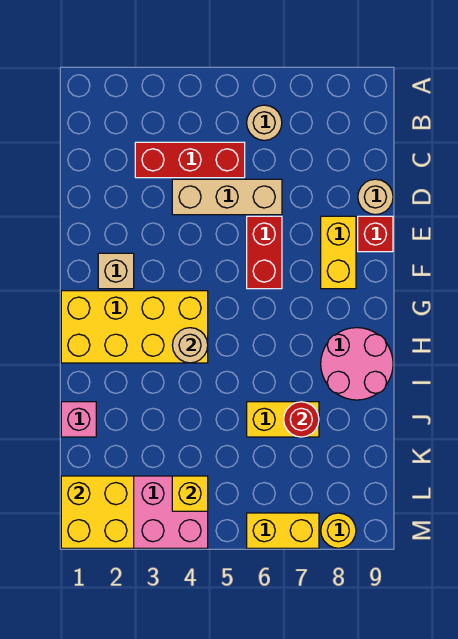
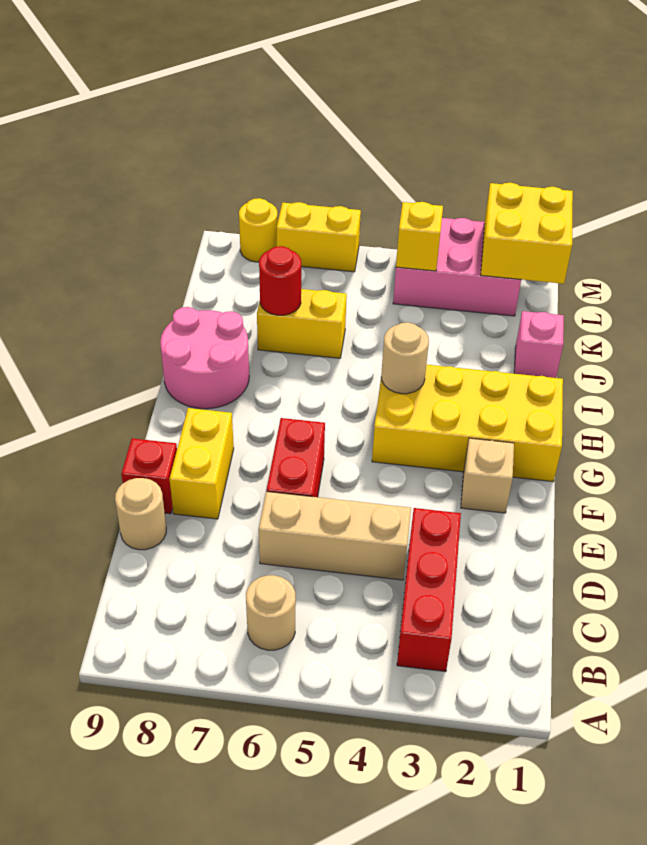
red 1x3 brick [135,142,245,178] -> red 1x3 brick turned to [397,508,461,672]

